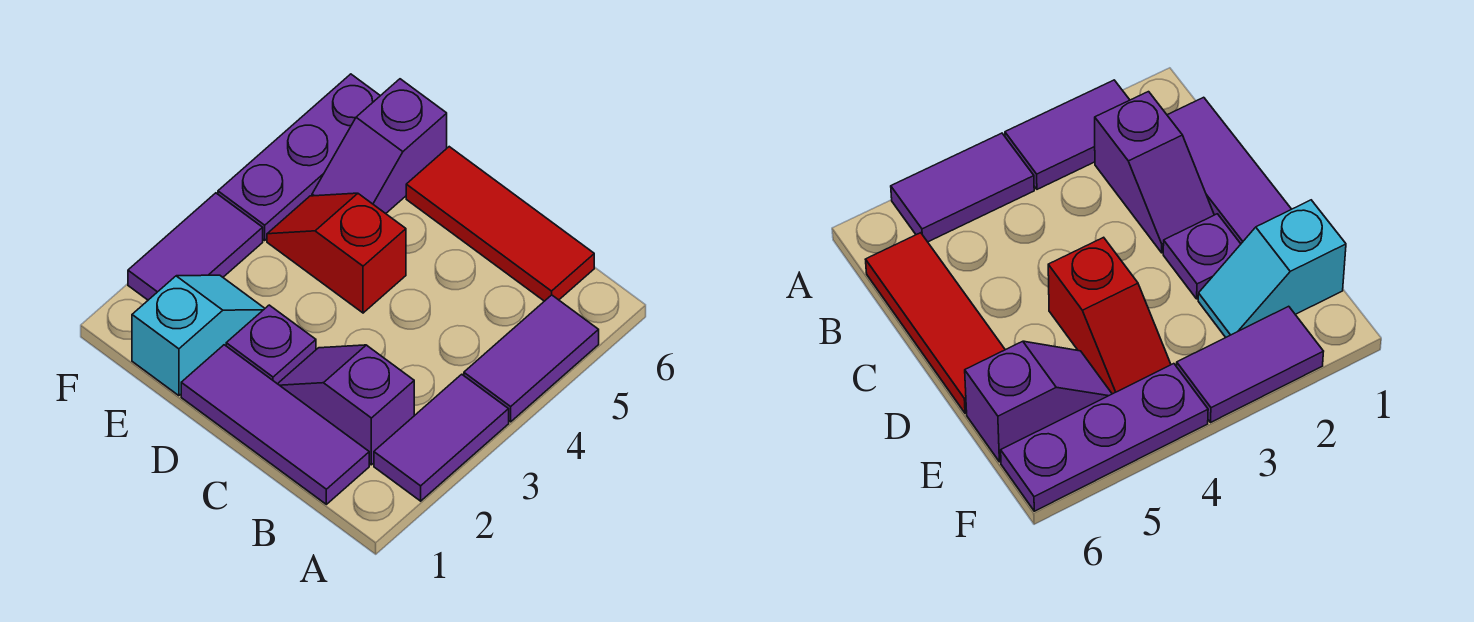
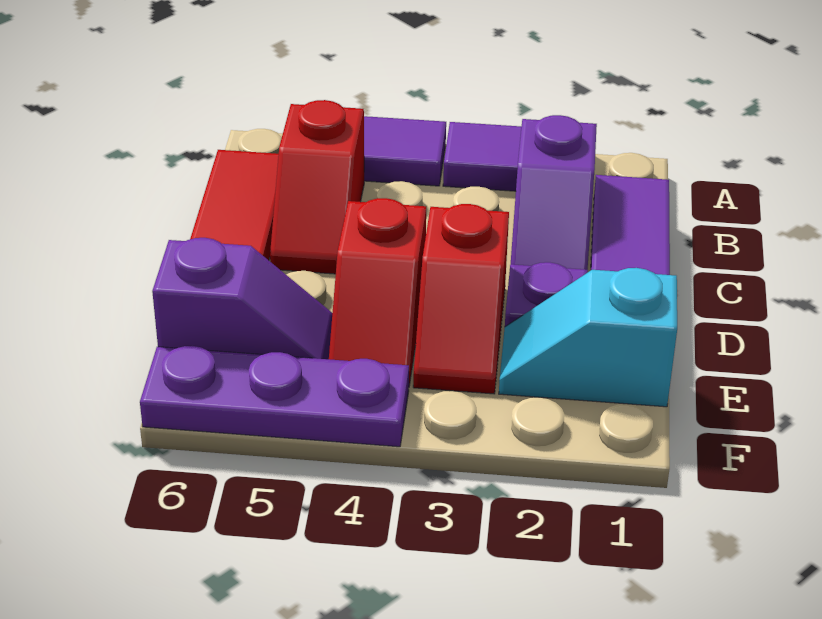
none -> red 1x2 slope [270,100,364,274]
none -> red 1x2 slope [413,204,509,394]
purple 1x2 tile [128,193,263,300] -> none

